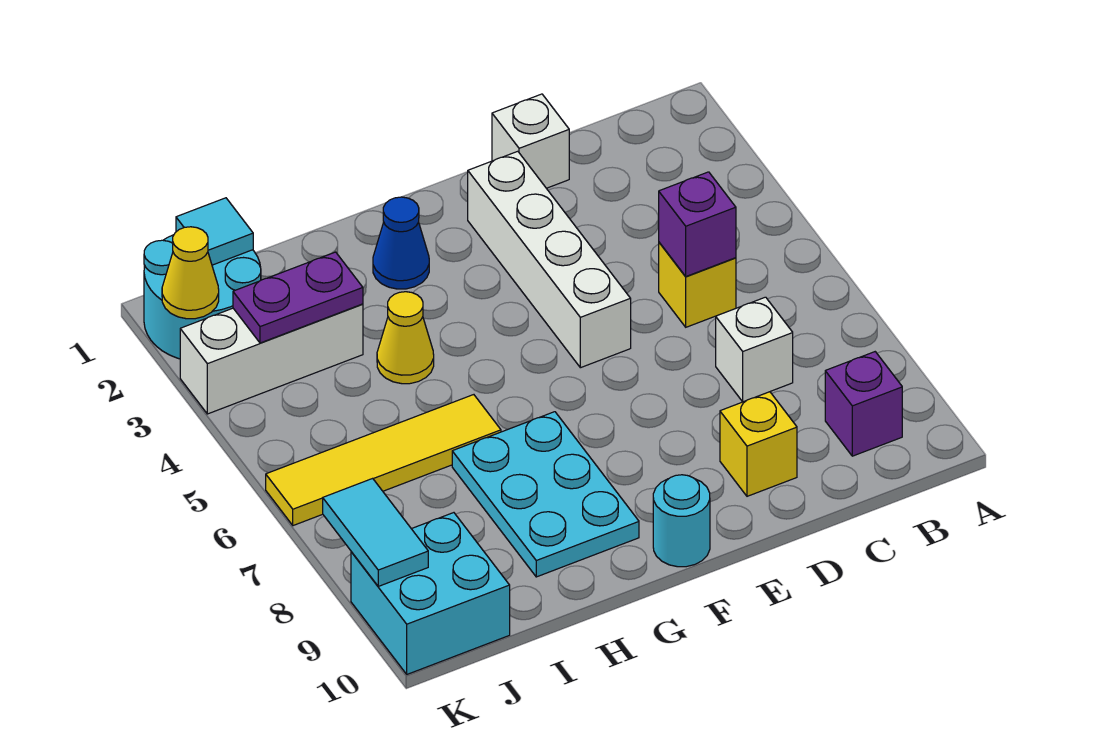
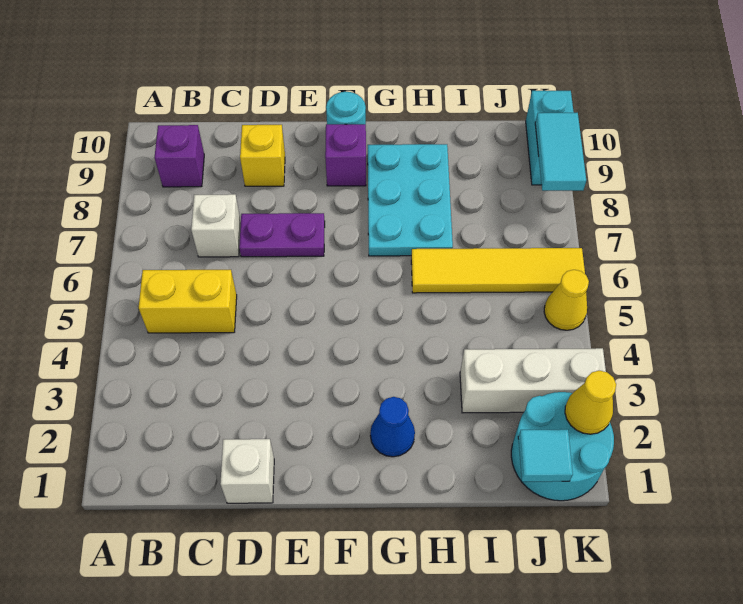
yellow 1x1 brick [659,242,736,327] -> yellow 1x2 brick [139,270,237,333]
purple 1x1 brick [659,172,736,276] -> purple 1x1 brick moved to [325,124,366,186]
white 1x4 brick [468,151,631,368] -> none
yellow 1x1 cone [377,292,434,384] -> yellow 1x1 cone moved to [544,270,589,330]
purple 1x2 plate [233,252,363,343] -> purple 1x2 plate moved to [239,213,325,257]
cyan 2x2 brick [351,513,510,674] -> cyan 1x2 brick [526,91,574,185]

